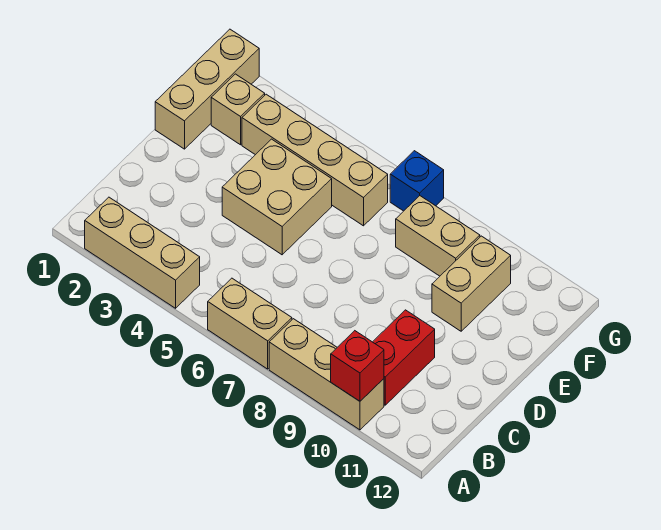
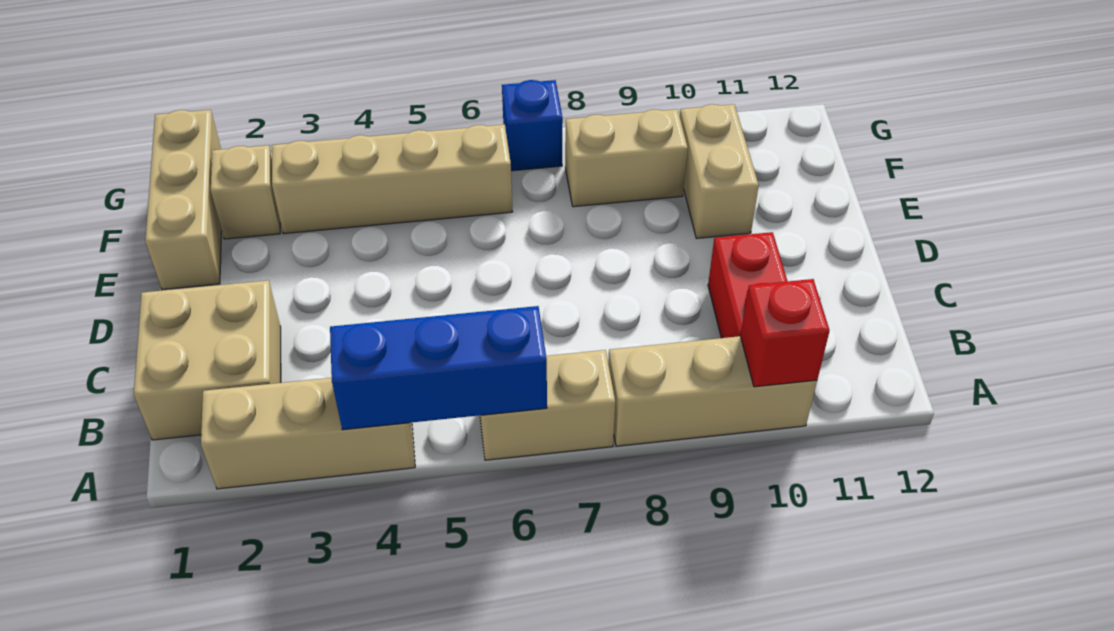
none -> blue 1x3 brick [330,306,547,430]
tan 2x2 brick [222,139,332,255] -> tan 2x2 brick moved to [134,280,281,440]

